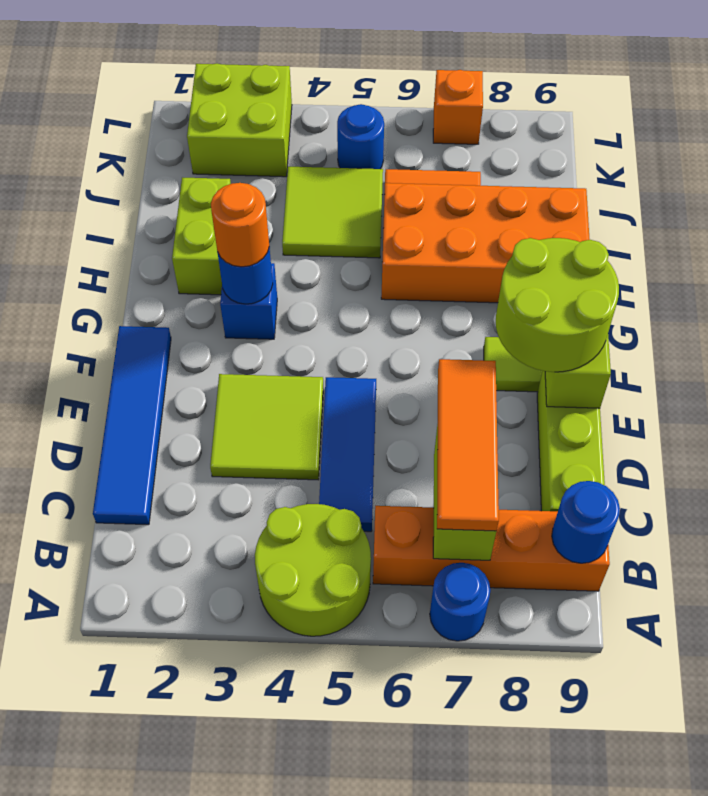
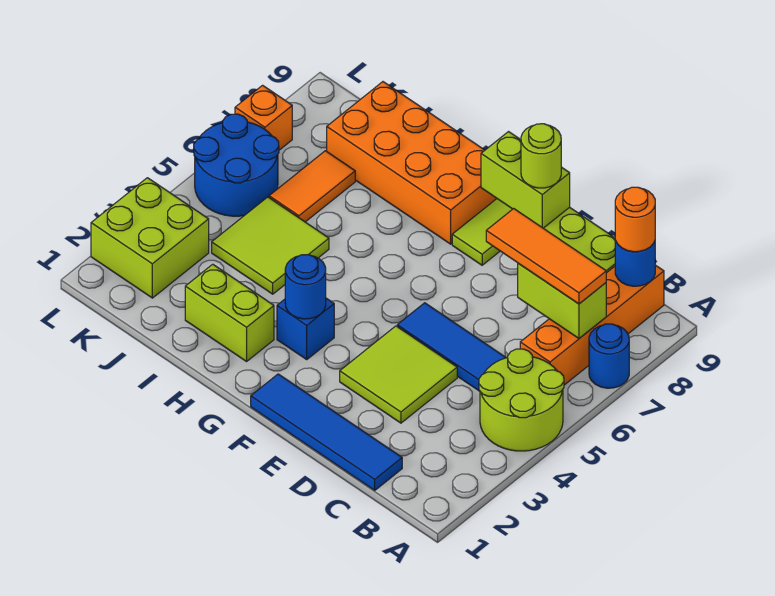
lime 2x2 round brick [496,238,619,372] -> lime 1x1 round brick [521,124,561,188]
orange 1x1 round brick [211,183,269,267] -> orange 1x1 round brick moved to [615,187,655,252]
orange 2x4 brick [381,183,590,303] -> orange 2x4 brick turned to [327,82,497,244]
blue 1x1 round brick [337,104,384,169] -> blue 2x2 round brick [194,114,279,216]

